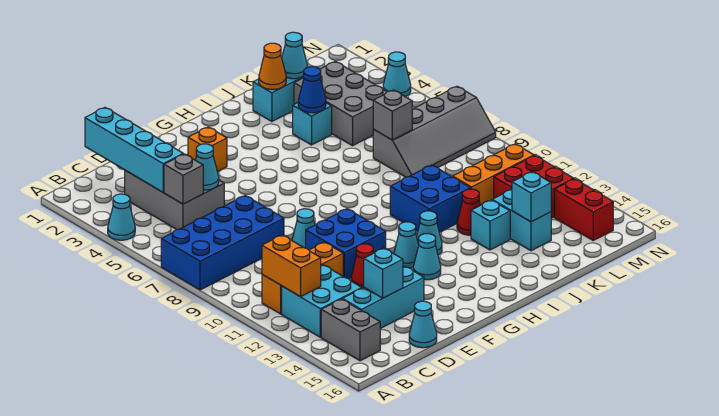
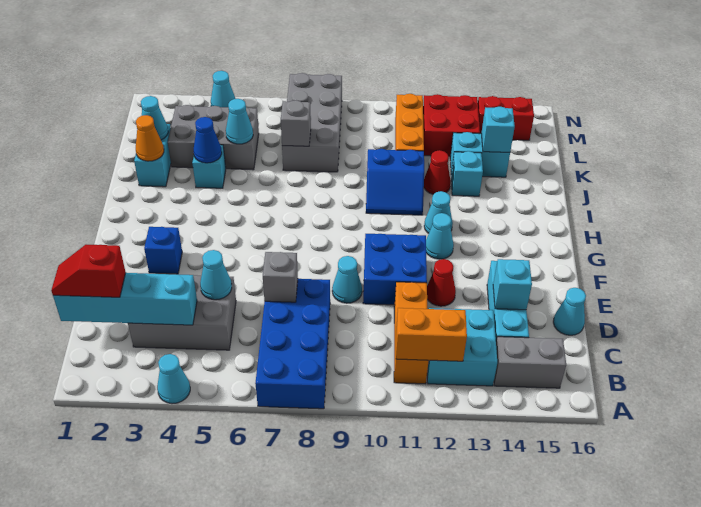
none -> red 1x2 slope [51,245,126,297]
grey 1x1 brick [164,154,203,204] -> grey 1x1 brick moved to [263,252,298,302]
orange 1x1 brick [188,127,227,172] -> blue 1x1 brick [144,227,182,274]
cyan 1x1 cone [413,234,441,280] -> cyan 1x1 cone moved to [226,99,253,144]
blue 2x2 brick [390,165,471,232] -> blue 2x2 slope [366,149,424,215]
grey 2x4 slope [373,86,496,177] -> grey 2x4 brick [282,73,342,172]

